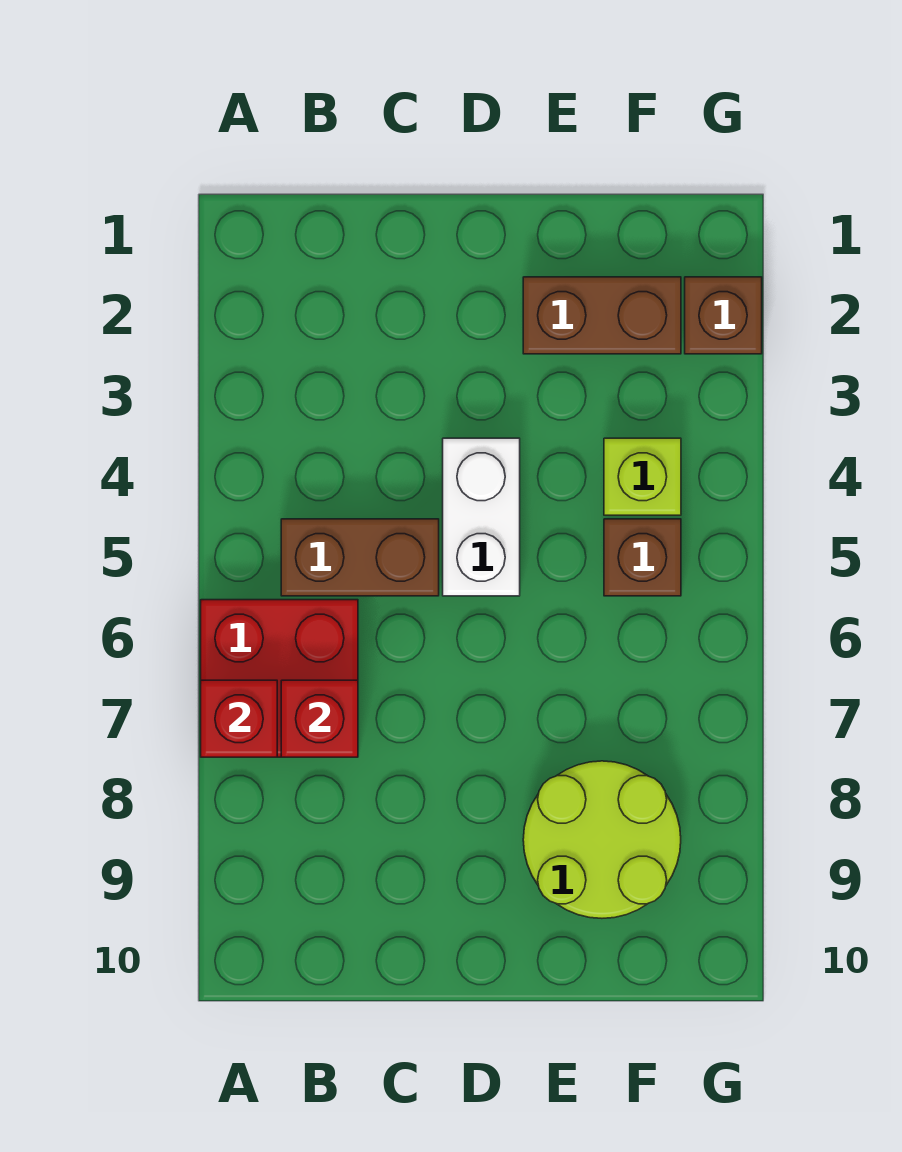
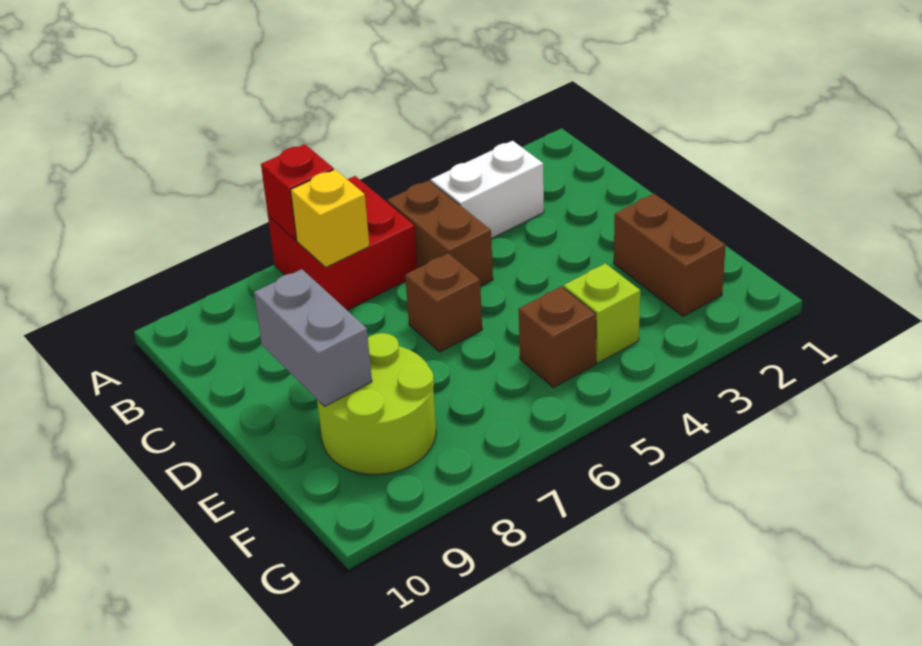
red 1x1 brick [281,680,358,757] -> yellow 1x1 brick [291,170,370,267]
white 1x2 brick [443,438,520,596] -> white 1x2 brick moved to [431,141,544,239]
none -> grey 1x2 brick [254,269,372,406]
brown 1x1 brick [685,277,762,354] -> brown 1x1 brick moved to [405,253,482,352]

